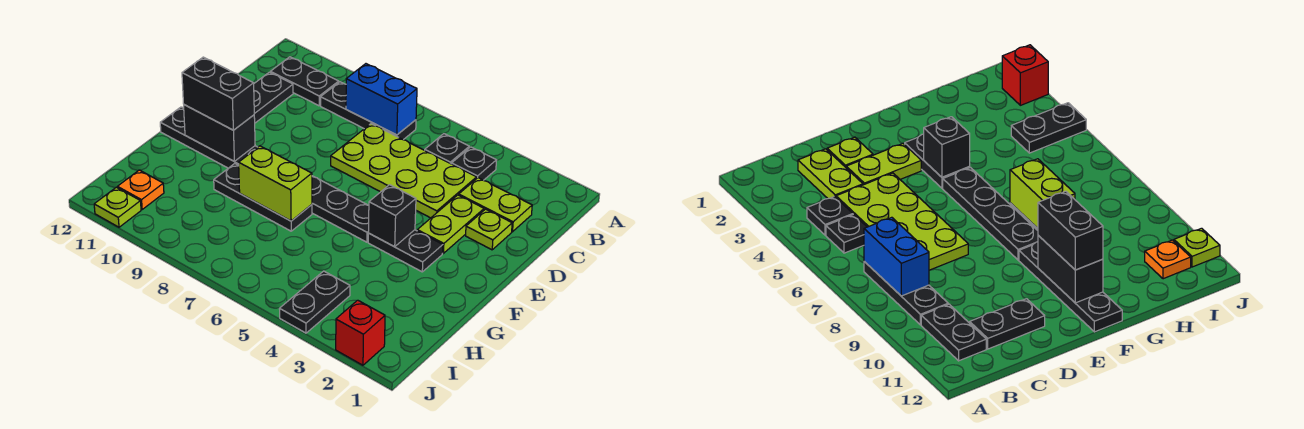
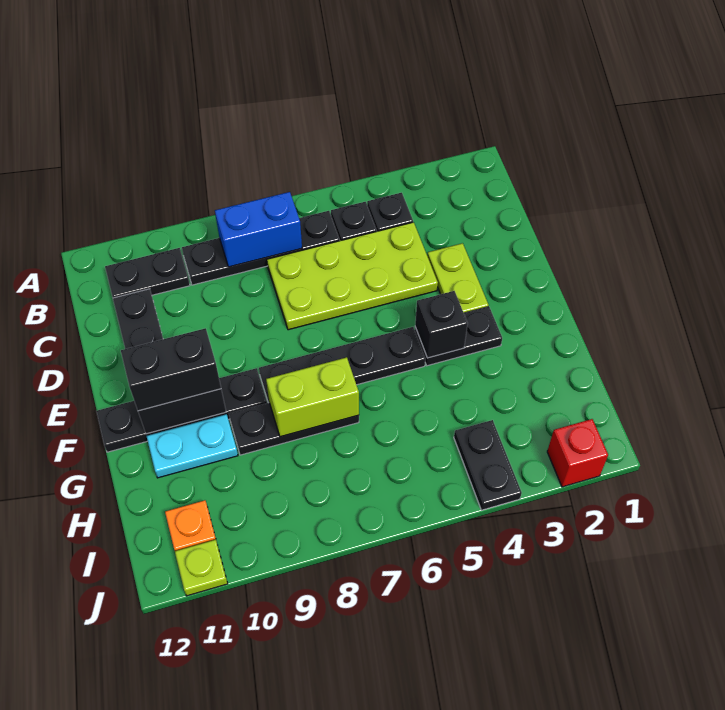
black 1x3 plate [321,82,416,140] -> black 1x4 plate [182,211,340,285]
lime 1x2 plate [459,178,532,232] -> none
lime 1x1 plate [466,209,512,250] -> none
none -> cyan 1x2 plate [147,414,238,478]

